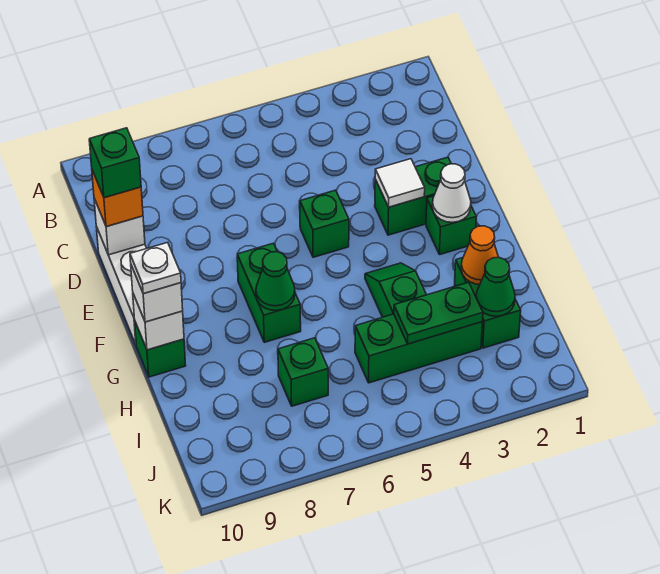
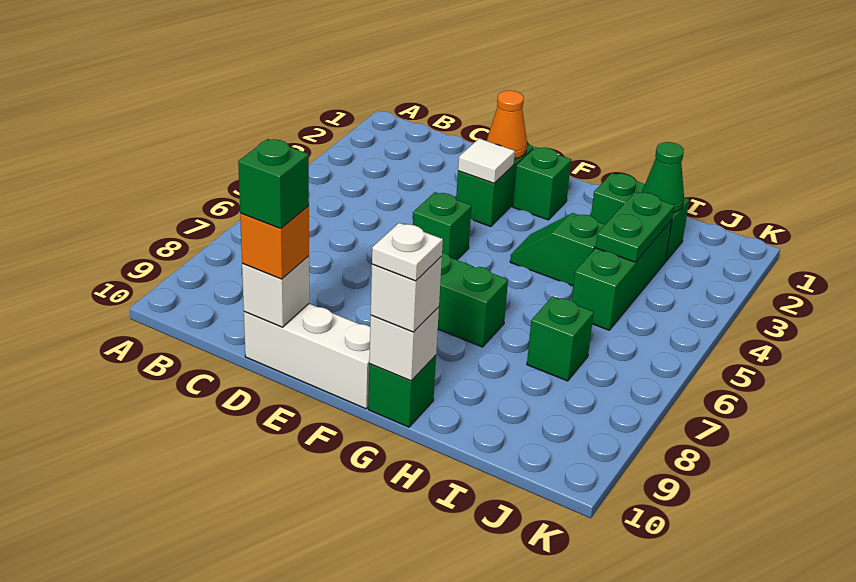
white 1x1 cone [432,164,471,222] -> none
green 1x1 cone [256,252,295,311] -> none
orange 1x1 cone [461,226,498,284] -> orange 1x1 cone moved to [487,91,527,159]

